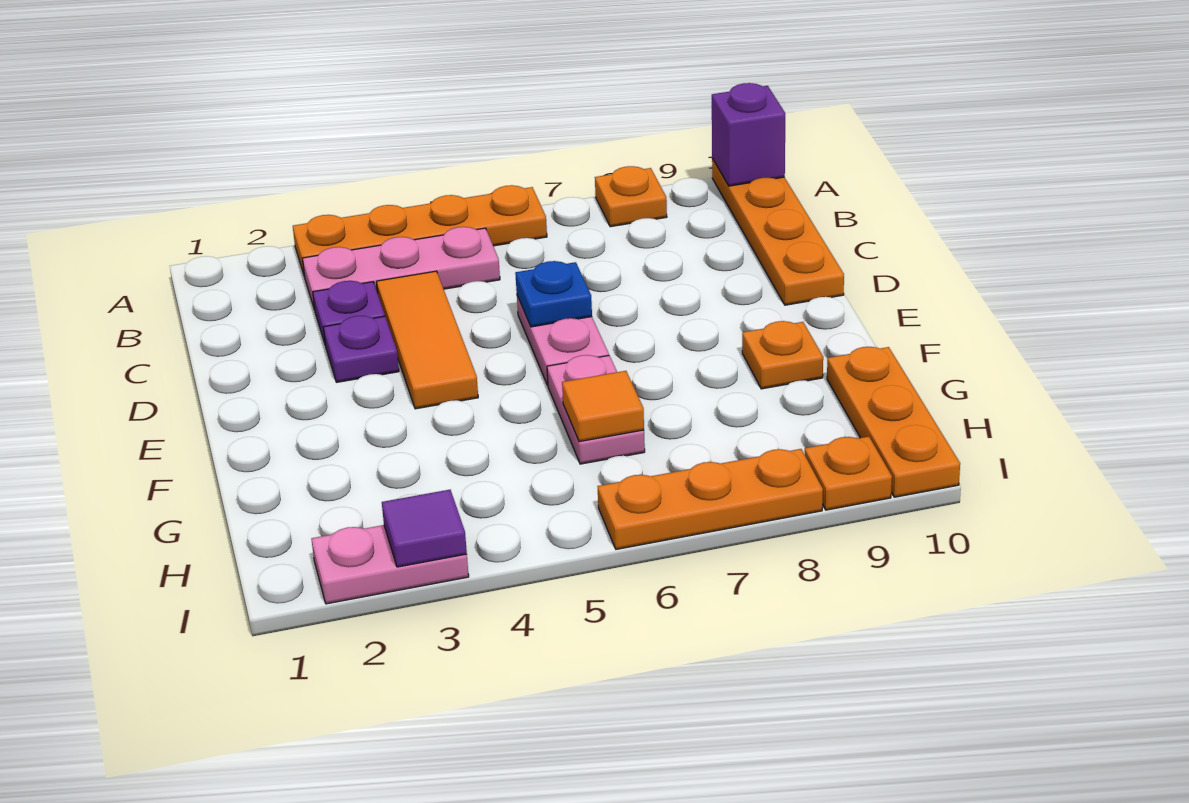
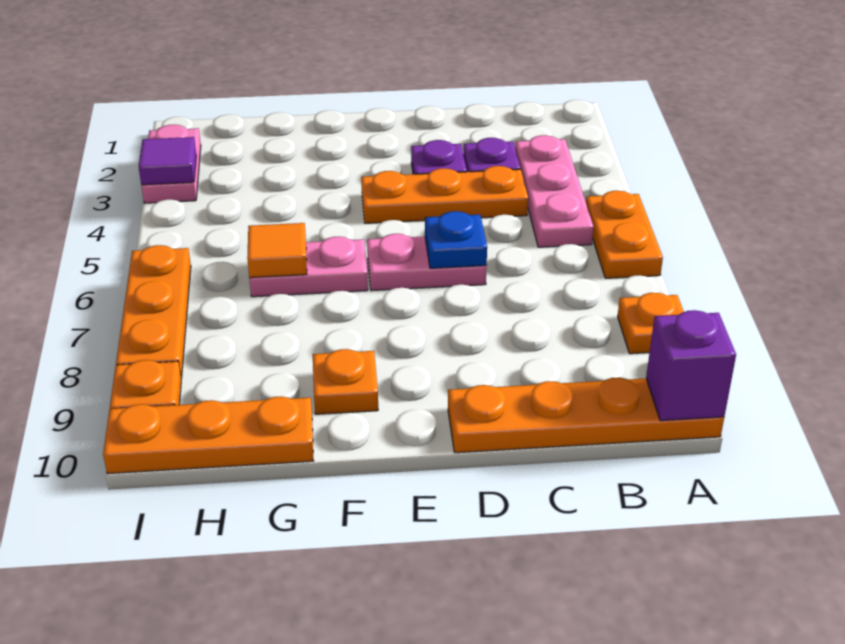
orange 1x4 plate [293,185,547,277] -> orange 1x2 plate [586,191,663,278]
orange 1x3 tile [377,271,478,409] -> orange 1x3 plate [361,166,528,223]

